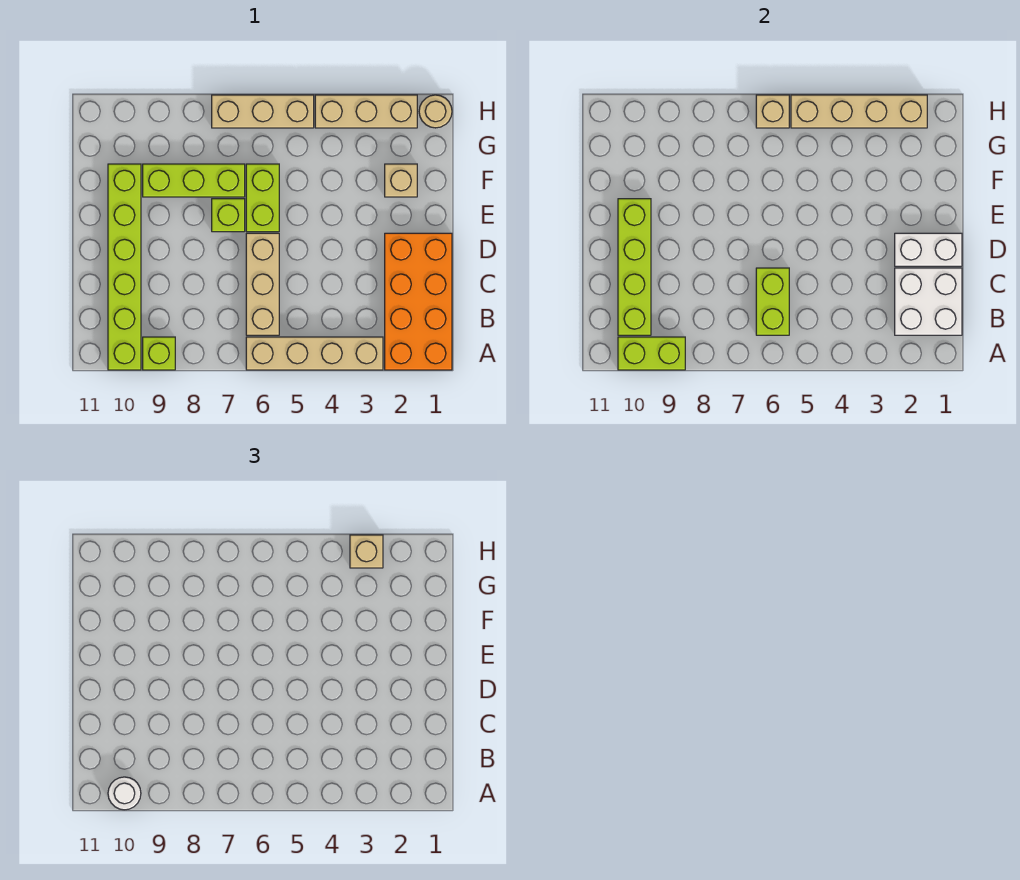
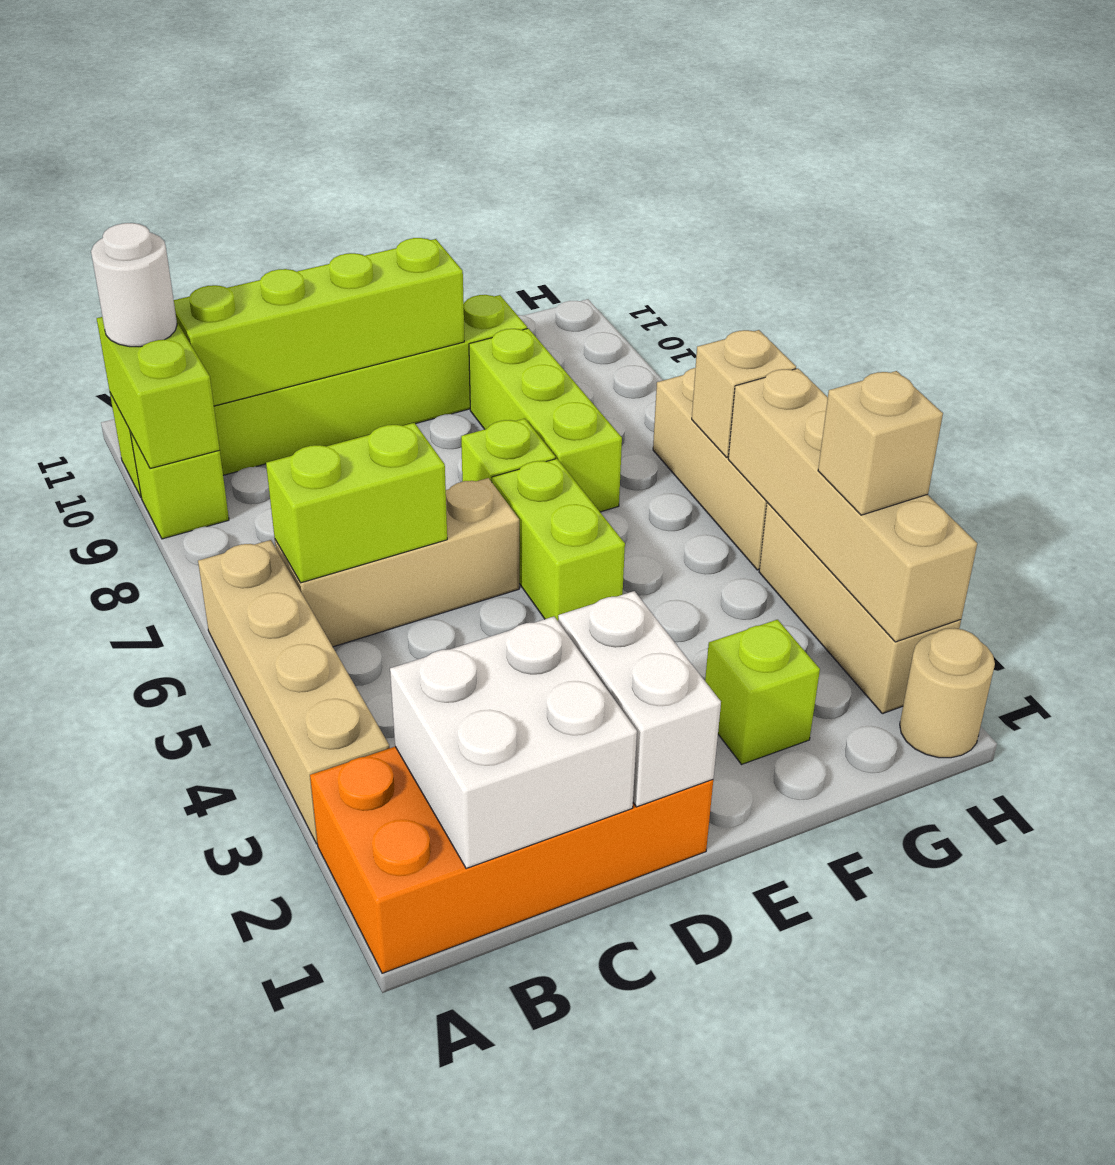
lime 1x2 brick [246,164,279,232] -> lime 1x2 brick turned to [492,459,625,621]
tan 1x1 brick [385,164,417,197] -> lime 1x1 brick [705,620,820,764]

